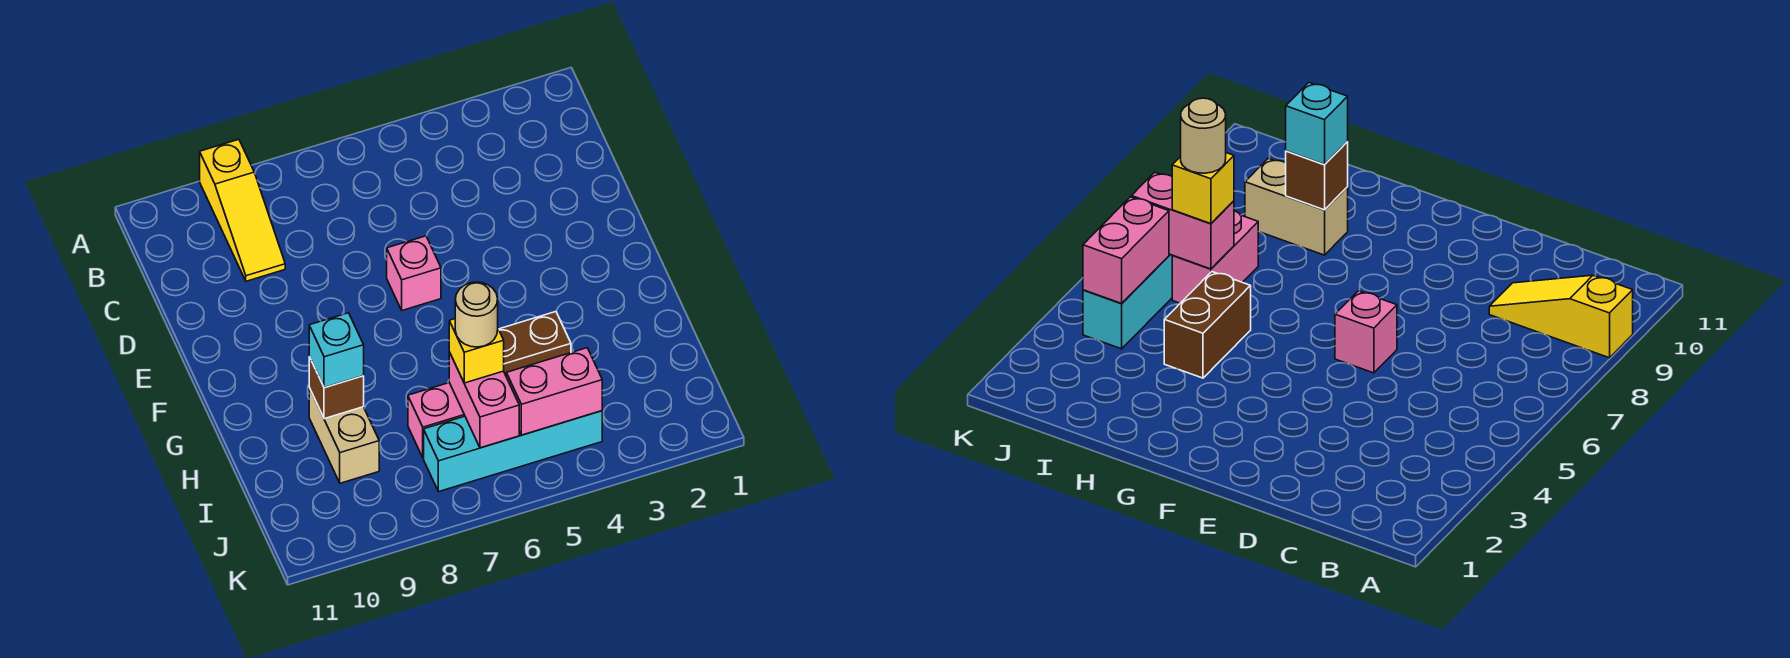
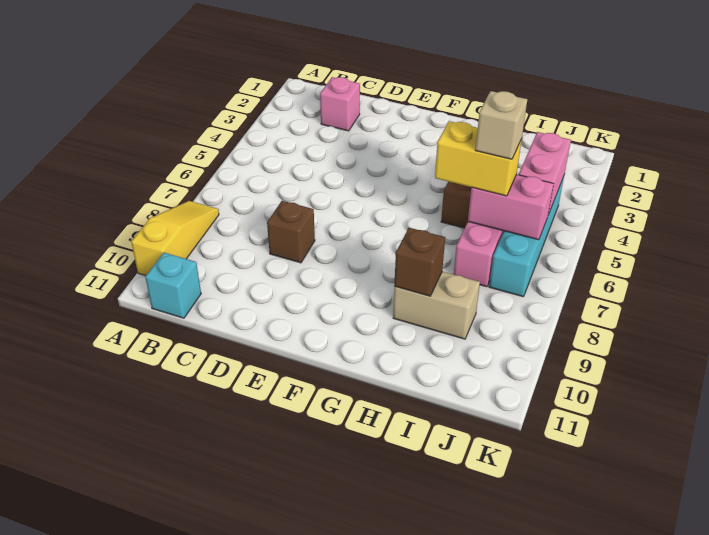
yellow 1x3 slope [200,139,285,281] -> yellow 1x3 slope turned to [131,201,219,276]
none -> brown 1x1 brick [267,201,315,263]
pink 1x1 brick [387,236,441,310] -> pink 1x1 brick moved to [320,77,360,131]
cyan 1x1 brick [309,313,364,388] -> cyan 1x1 brick moved to [145,253,201,318]
yellow 1x1 brick [449,319,504,383] -> yellow 1x2 brick [435,121,522,196]
tan 1x1 round brick [455,282,498,347] -> tan 1x1 brick [475,91,527,159]

